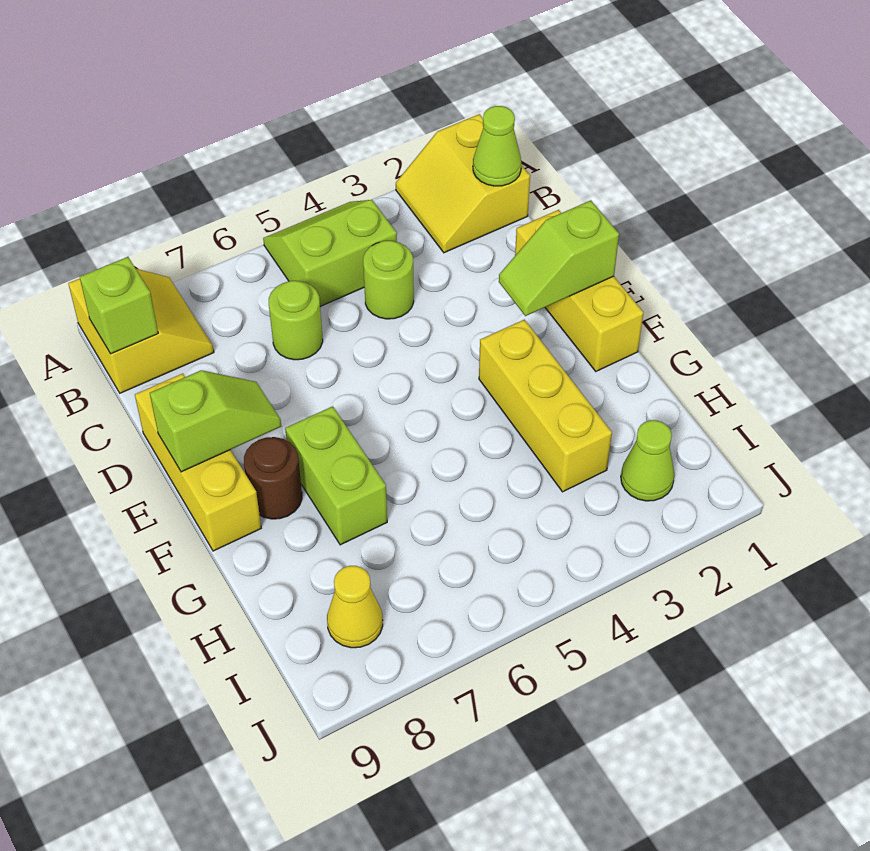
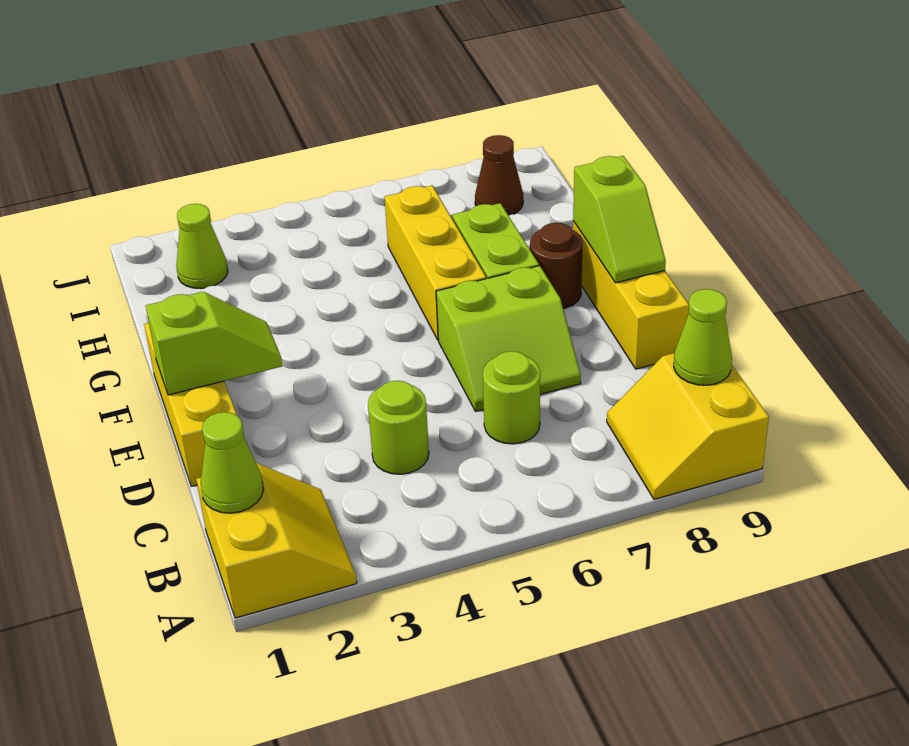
lime 2x2 slope [263,200,397,306] -> lime 2x2 slope moved to [436,266,581,412]
lime 1x1 brick [80,257,158,354] -> lime 1x1 cone [674,289,732,385]
lime 1x2 slope [150,370,281,472] -> lime 1x2 slope turned to [573,156,666,283]
yellow 1x3 brick [479,320,612,492] -> yellow 1x3 brick moved to [385,186,486,340]
yellow 1x1 cone [327,566,383,648] -> brown 1x1 cone [475,135,523,216]

